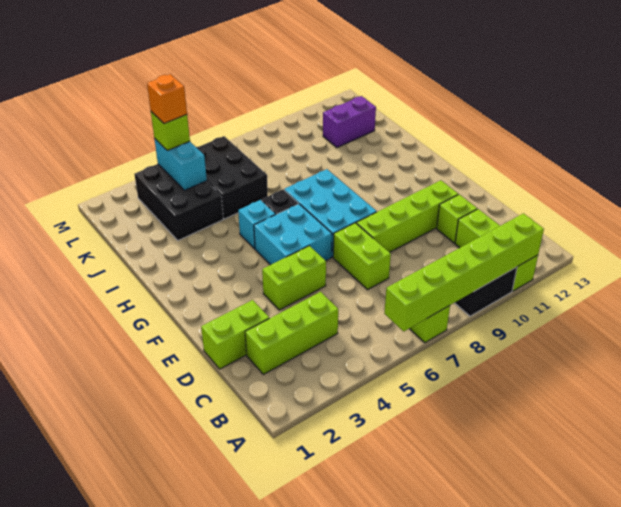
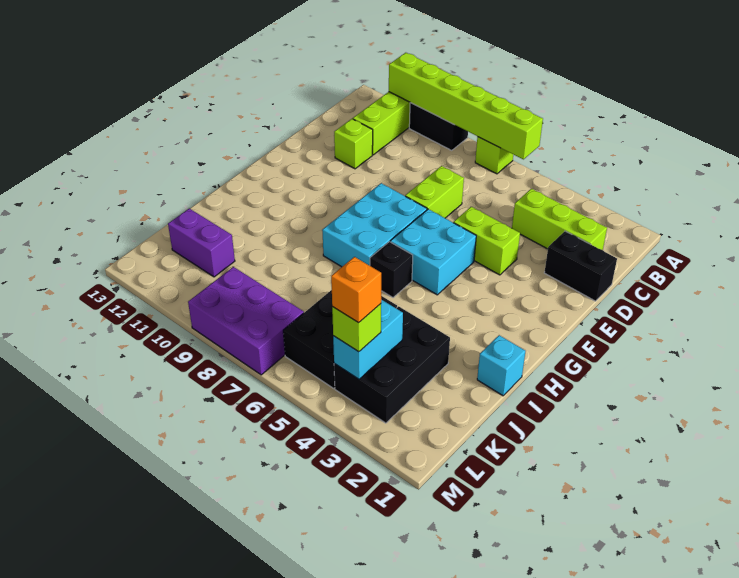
lime 1x2 brick [201,300,269,369] -> black 1x2 brick [544,231,617,301]
lime 1x4 brick [356,180,458,252] -> none
cyan 1x1 brick [238,200,275,249] -> cyan 1x1 brick moved to [477,335,525,396]
none -> purple 2x3 brick [188,267,304,375]

